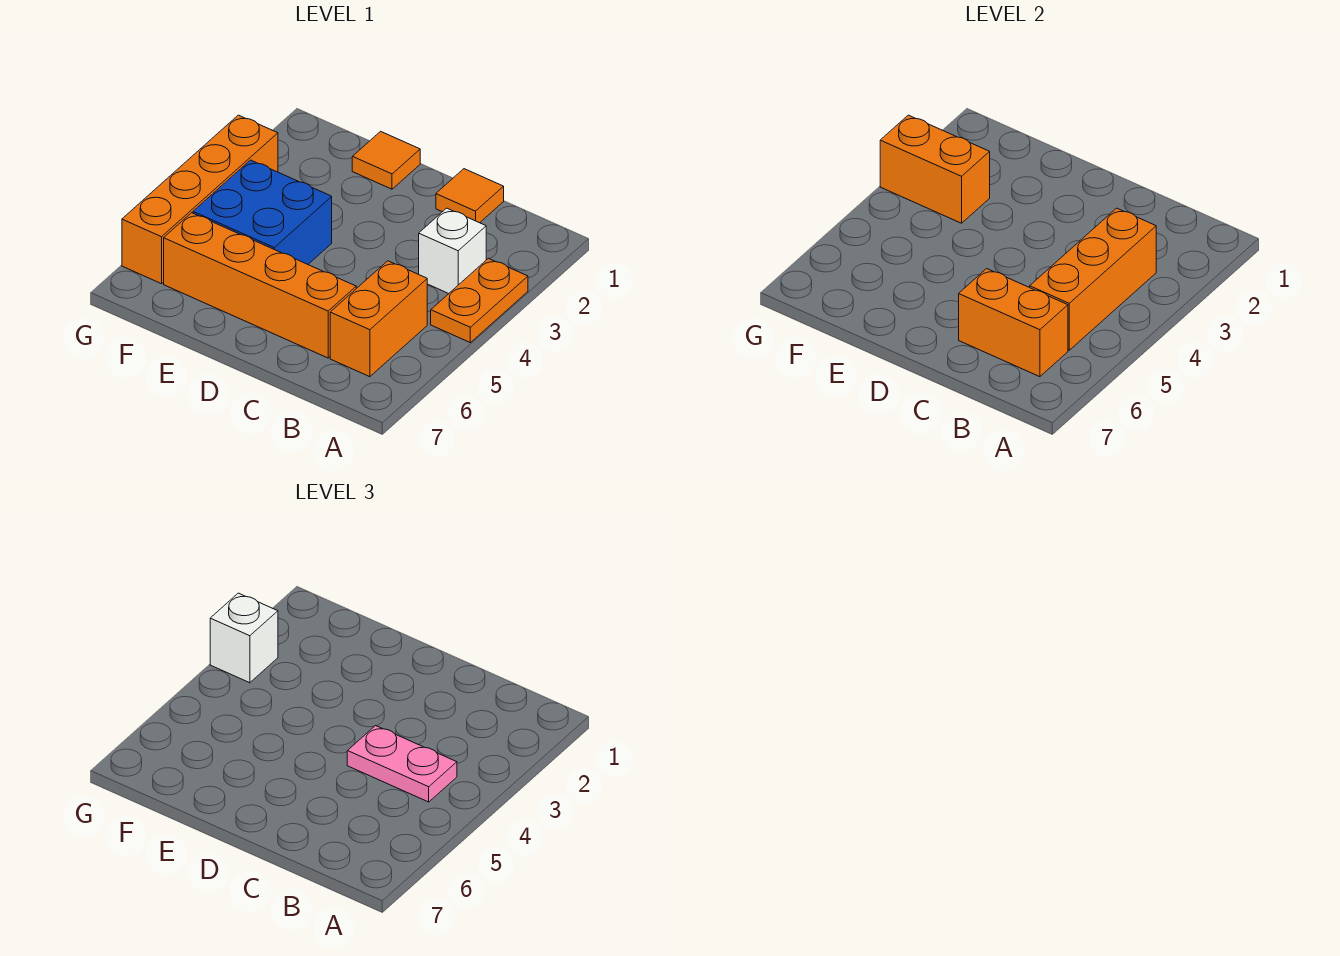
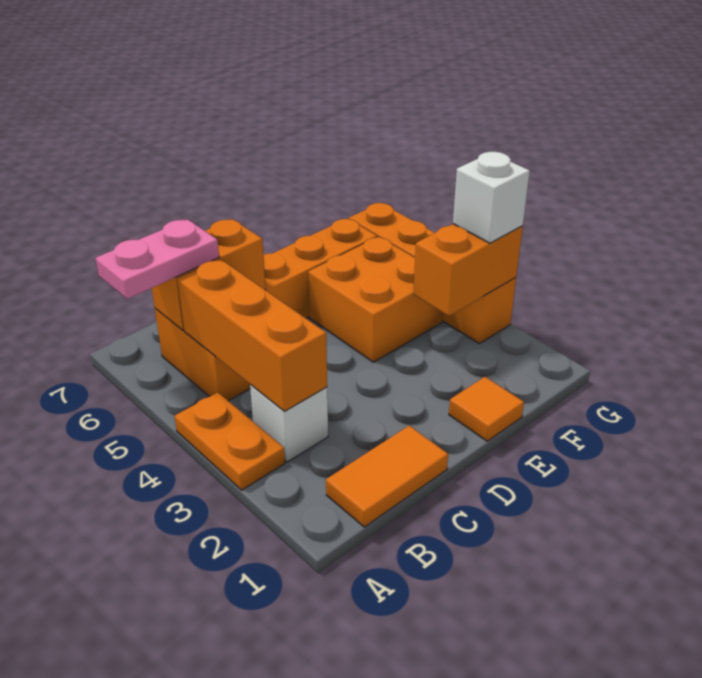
pink 1x2 plate [347,726,457,802] -> pink 1x2 plate moved to [95,219,219,299]
orange 1x1 tile [436,169,504,223] -> orange 1x2 tile [326,426,448,527]
blue 2x2 brick [193,160,332,264] -> orange 2x2 brick [308,237,443,362]

